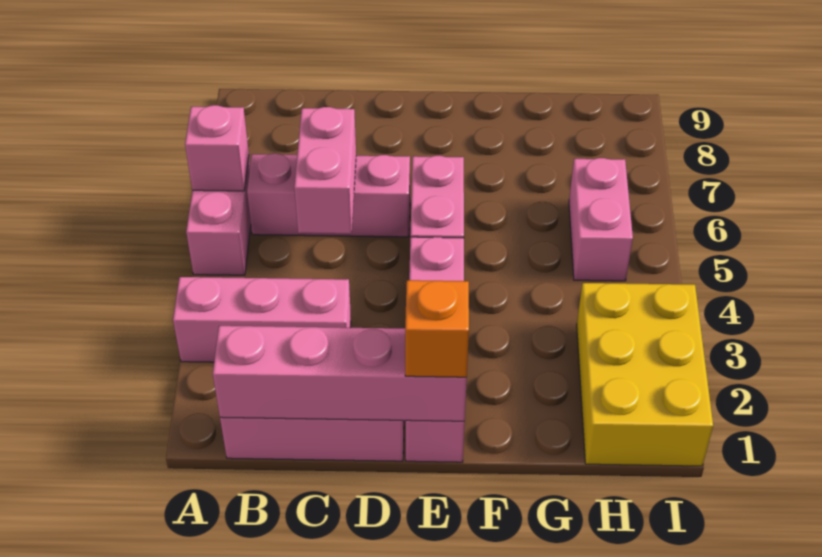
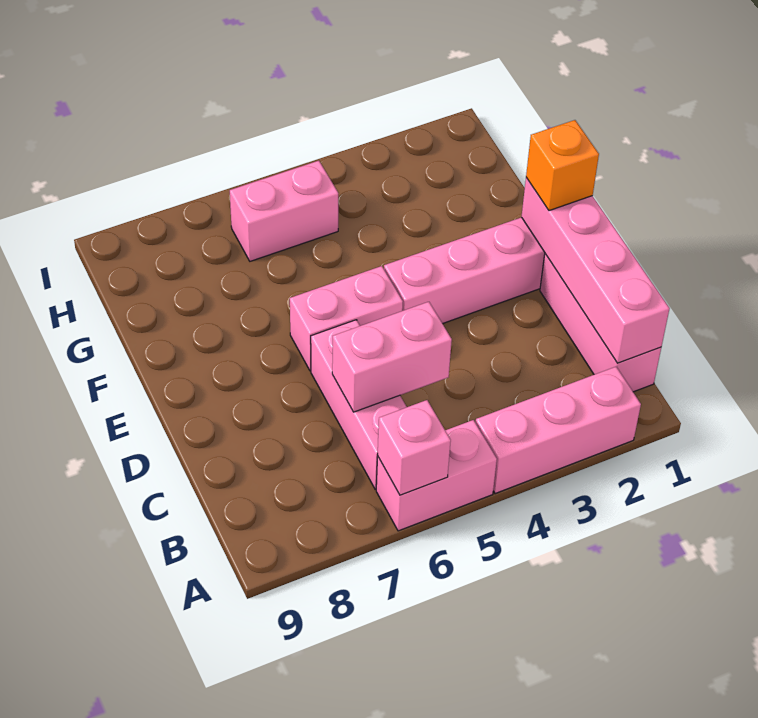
pink 1x3 brick [173,277,351,362] -> pink 1x3 brick turned to [476,367,641,494]
yellow 2x3 brick [577,283,713,466] -> none

